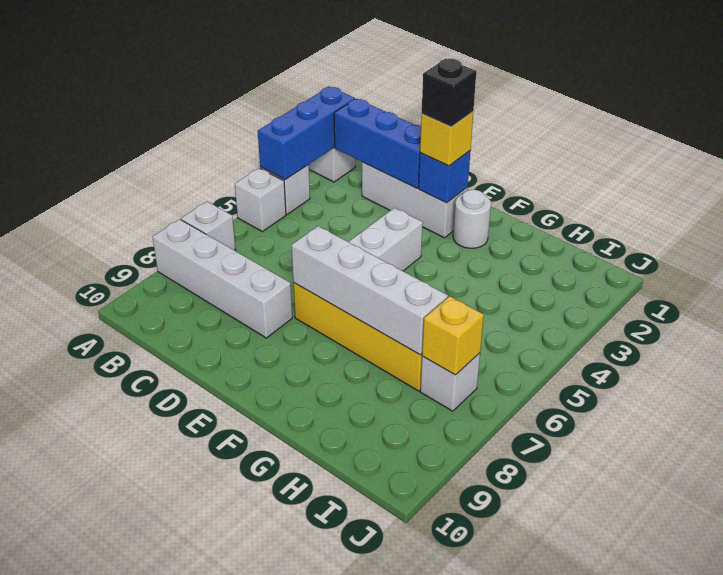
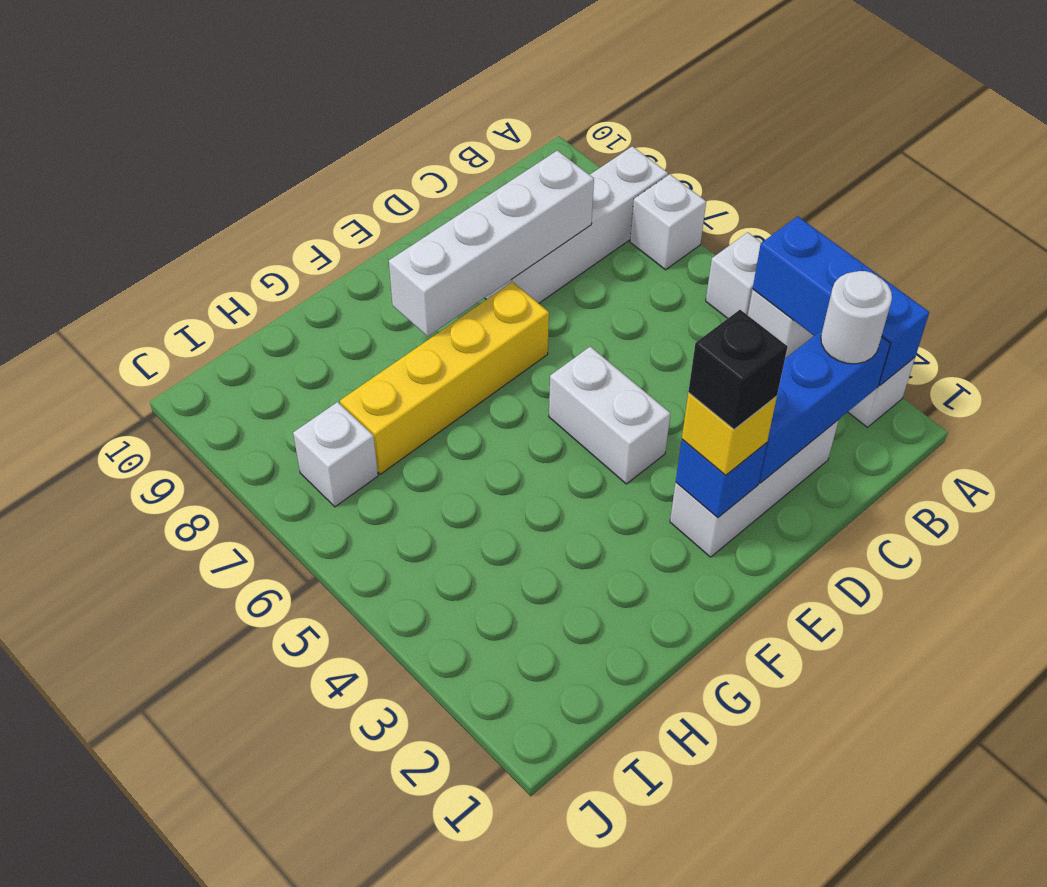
white 1x4 brick [291,226,448,355] -> white 1x4 brick moved to [389,150,594,336]
white 1x1 round brick [453,190,491,248] -> white 1x1 round brick moved to [821,271,892,364]
yellow 1x1 brick [422,296,484,375] -> none

